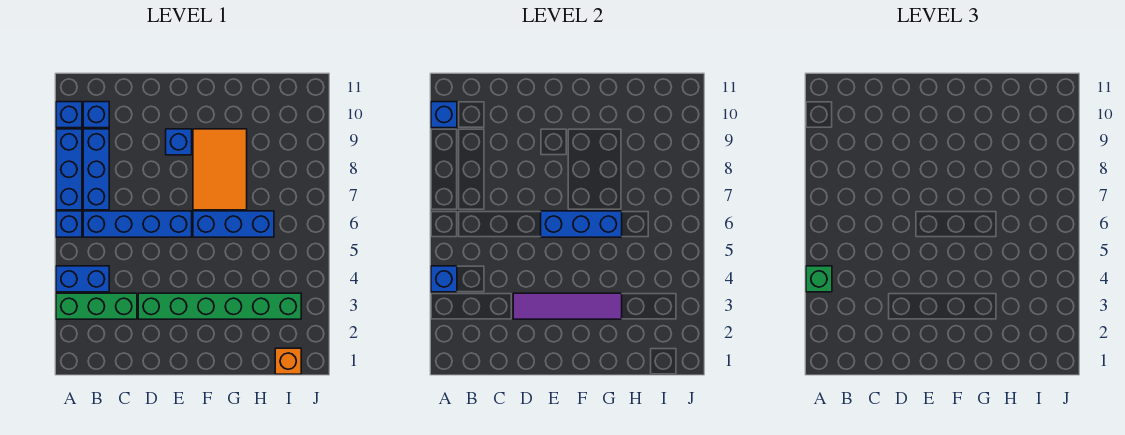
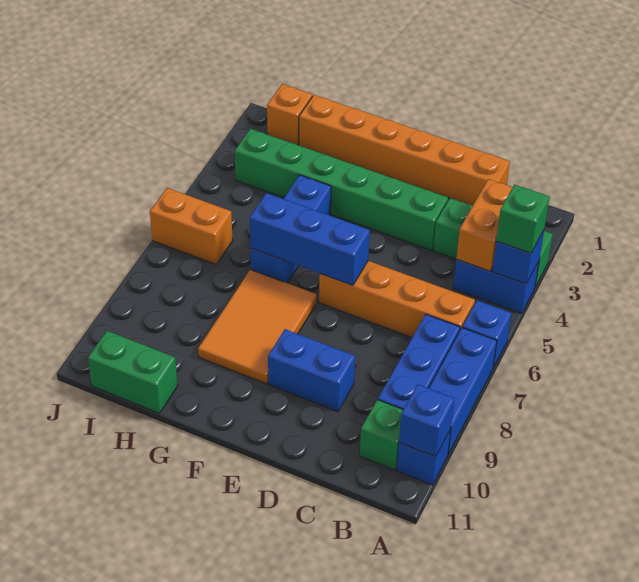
none -> orange 1x2 brick [456,179,513,271]
blue 1x4 brick [83,211,192,237] -> orange 1x4 brick [319,261,475,337]
blue 1x1 brick [83,102,109,128] -> green 1x1 brick [360,400,403,470]
none -> orange 1x6 brick [299,95,510,206]
purple 1x4 tile [513,293,622,319] -> none
blue 1x1 brick [166,129,192,155] -> blue 1x2 brick [268,329,355,412]
blue 1x3 brick [193,211,274,237] -> blue 1x3 brick turned to [251,175,331,283]
none -> green 1x2 brick [88,331,178,413]
none -> orange 1x2 brick [150,188,233,264]

